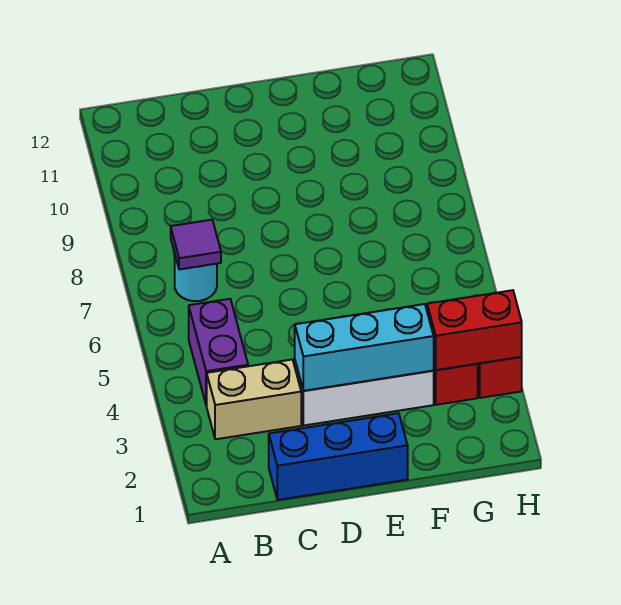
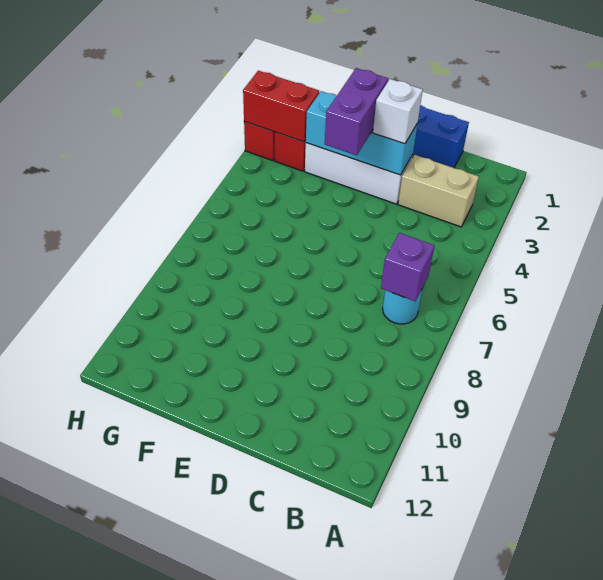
purple 1x2 brick [189,299,248,406] -> purple 1x2 brick moved to [325,68,388,155]
purple 1x1 tile [171,220,221,269] -> purple 1x1 brick [381,233,434,301]
none -> white 1x1 brick [373,79,423,144]

